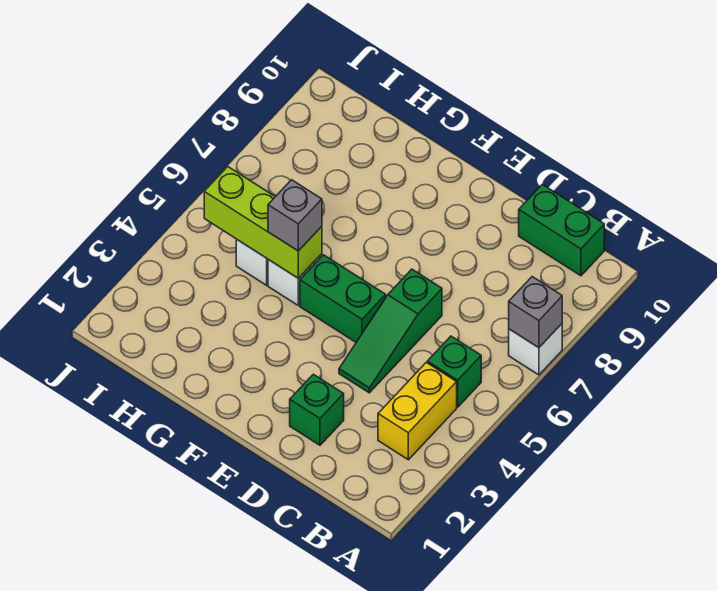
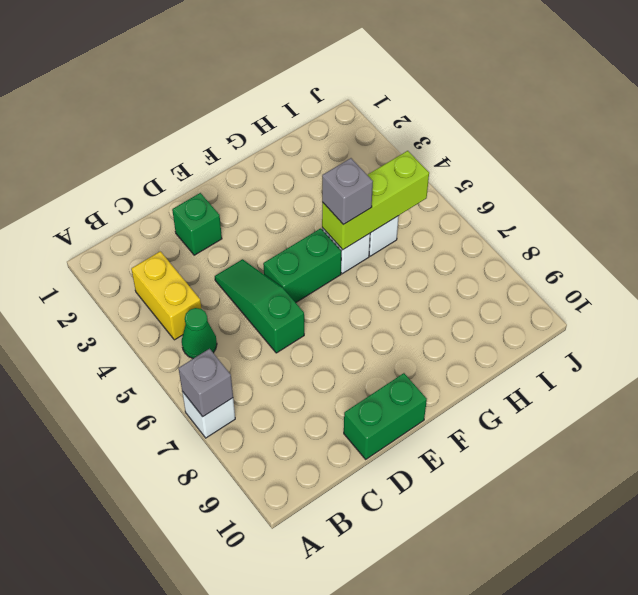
green 1x1 brick [427,336,481,407] -> green 1x1 cone [182,308,217,359]
green 1x2 brick [519,184,604,276] -> green 1x2 brick moved to [344,373,427,459]

